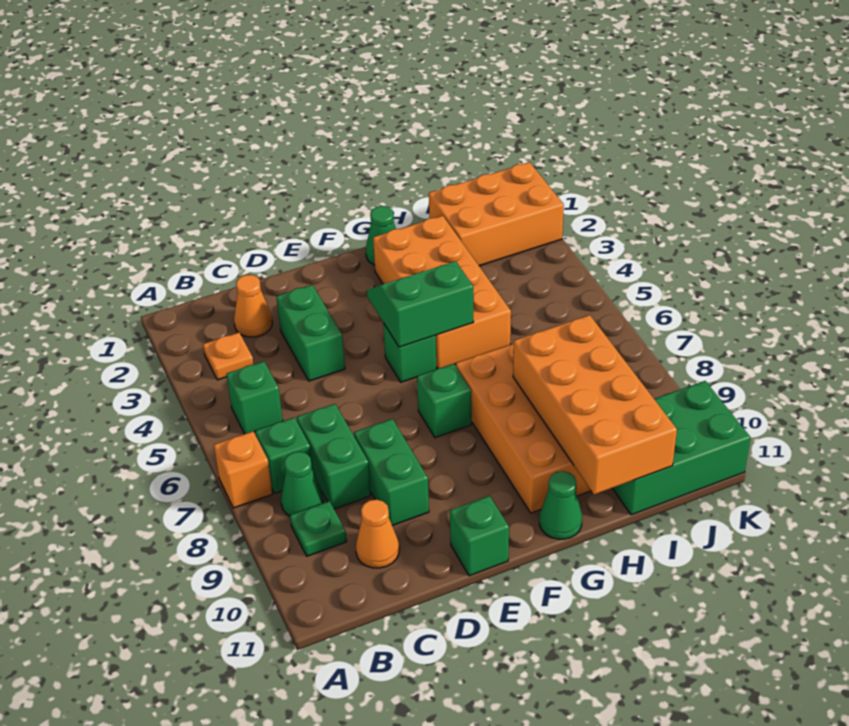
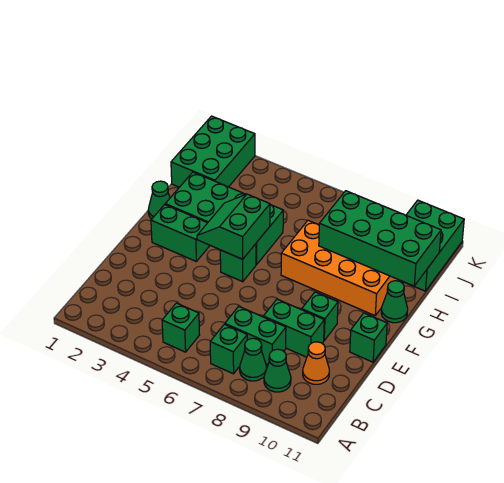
orange 1x1 brick [214,431,273,508] -> none
orange 1x1 plate [203,333,254,380] -> none
green 1x1 plate [290,501,347,556] -> green 1x1 cone [264,349,291,392]
orange 1x1 cone [234,275,273,337] -> none
green 1x2 brick [276,285,345,381] -> green 1x2 brick moved to [151,205,210,261]
green 1x1 brick [417,364,472,438] -> green 1x1 brick moved to [301,292,338,341]
orange 2x4 brick [373,216,511,369] -> green 2x4 brick [165,172,283,265]
orange 2x4 brick [513,315,677,495] -> green 2x4 brick [319,191,441,286]
orange 2x3 brick [429,162,564,266] -> green 2x3 brick [171,116,255,187]

